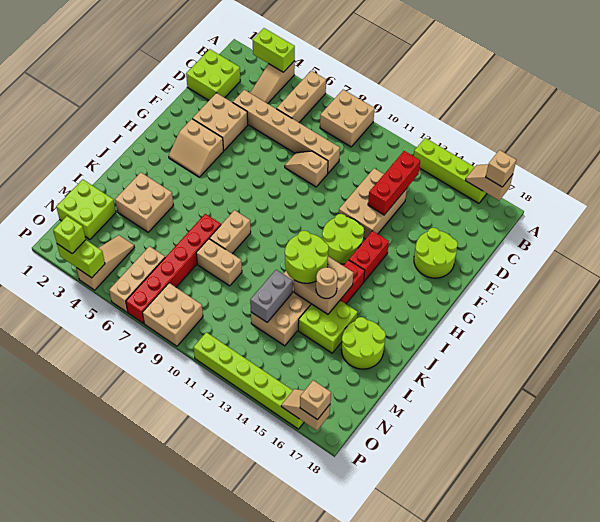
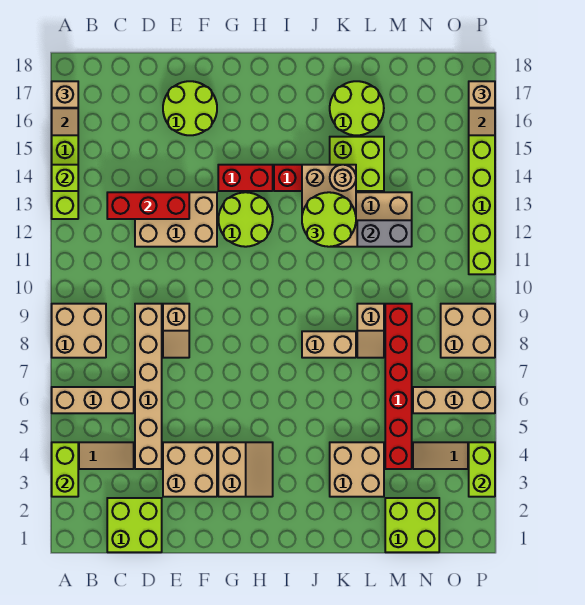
red 1x6 brick [126,214,221,323] -> red 1x6 brick turned to [385,304,412,469]
tan 1x2 brick [196,239,242,286] -> tan 1x2 slope [357,304,384,358]
lime 1x1 brick [53,216,86,254] -> lime 1x1 brick moved to [52,165,78,191]

